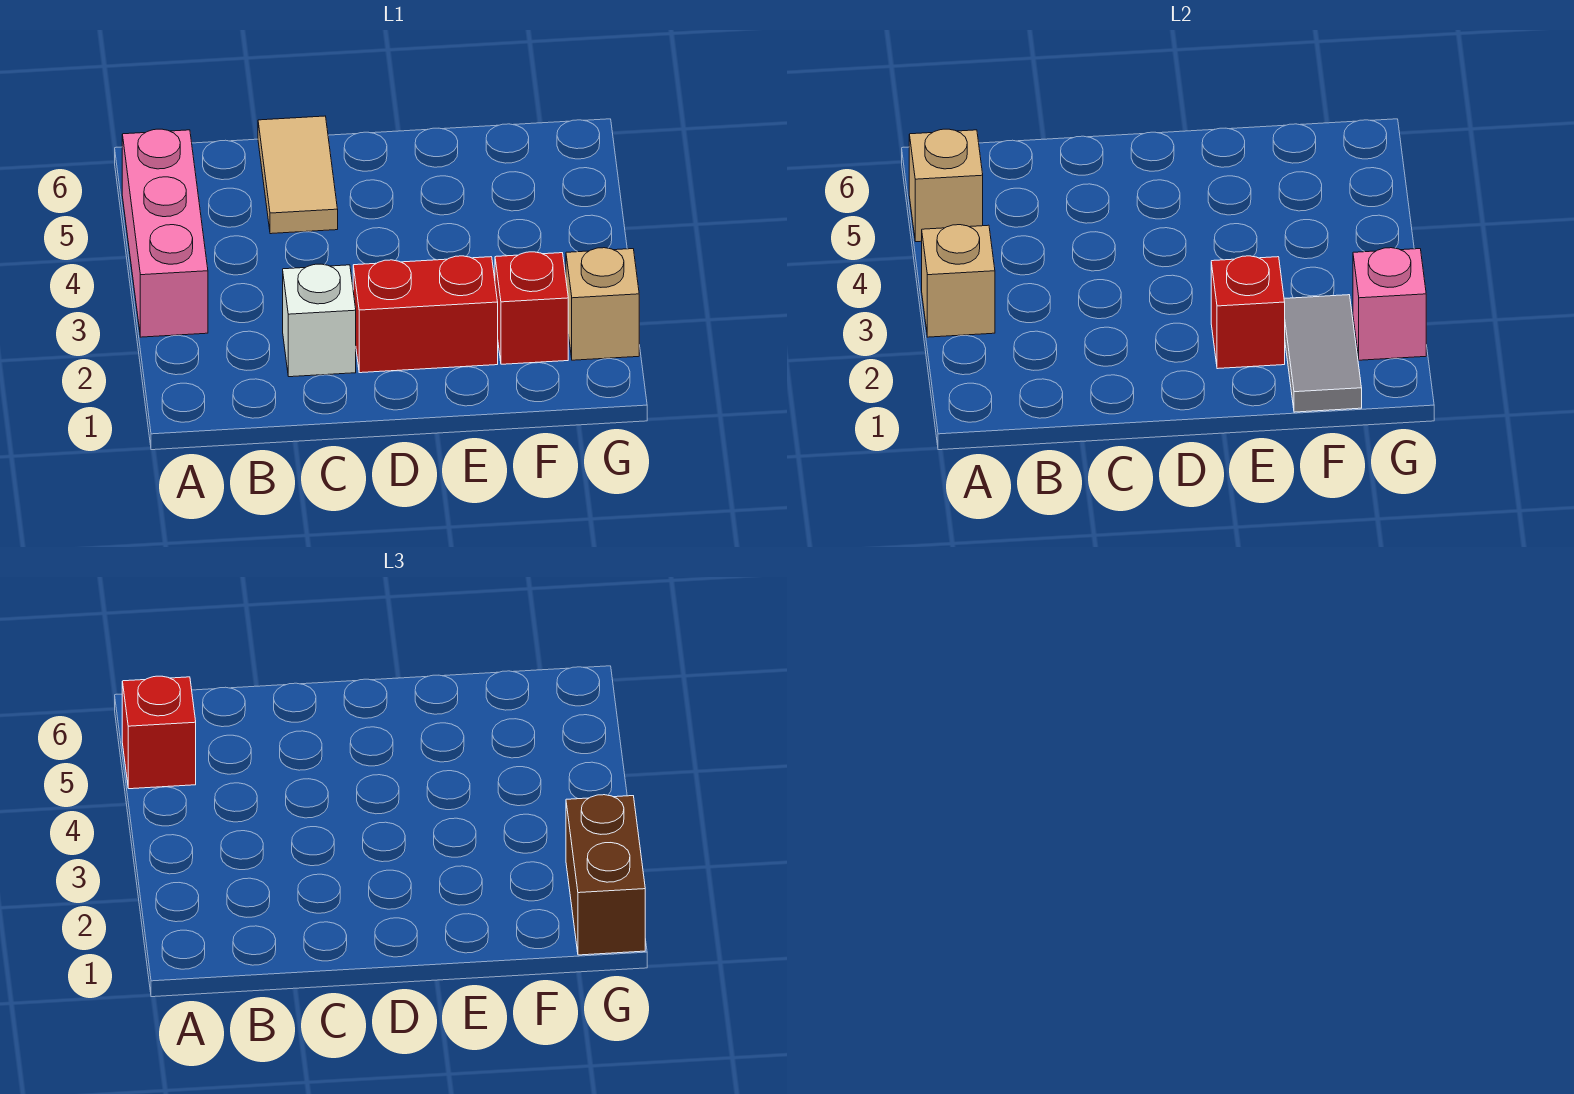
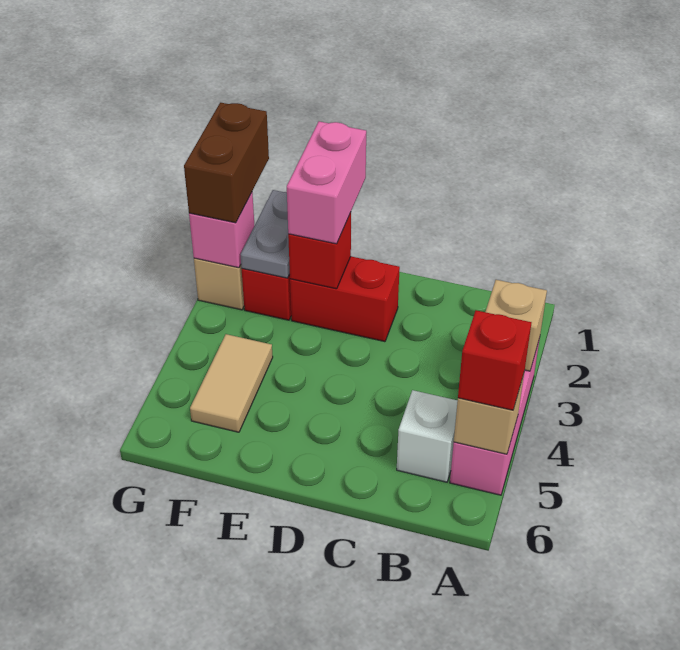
white 1x1 brick [283,264,356,377] -> white 1x1 brick moved to [397,390,458,482]
tan 1x2 tile [258,116,338,234] -> tan 1x2 tile moved to [190,334,273,432]
none -> pink 1x2 brick [287,121,366,244]
grey 1x2 tile [1284,295,1362,412] -> grey 1x2 plate [240,190,290,278]

